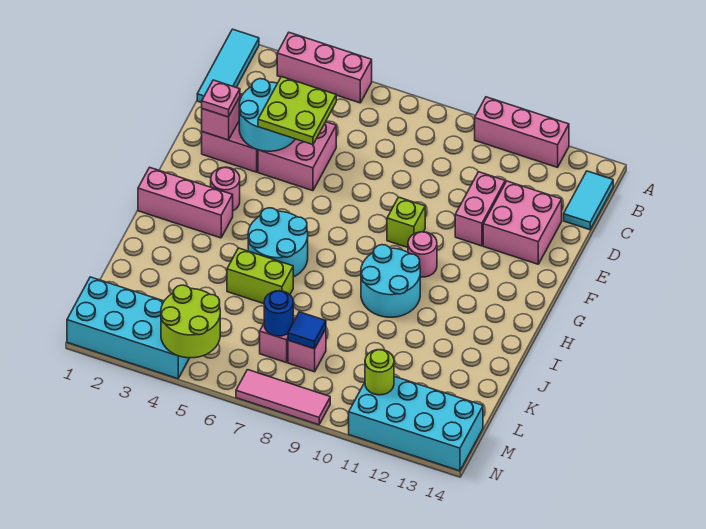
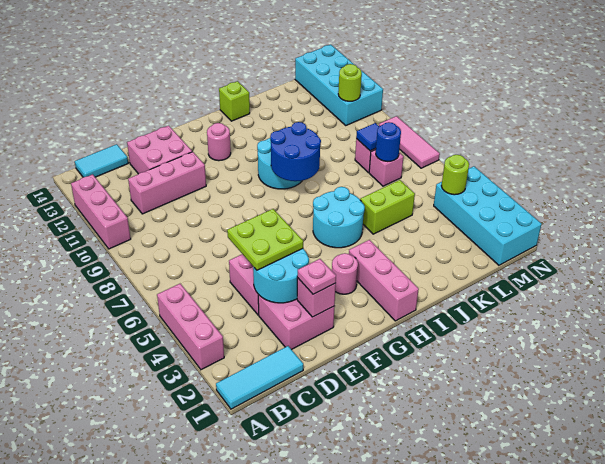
pink 1x2 brick [455,172,505,246] -> pink 1x3 brick [128,152,206,214]
lime 1x1 brick [387,197,425,247] -> lime 1x1 brick moved to [219,81,250,121]
pink 1x1 round brick [408,232,437,277] -> pink 1x1 round brick moved to [207,123,231,161]
none -> blue 2x2 round brick [270,122,321,181]
lime 1x2 brick [227,248,293,304] -> lime 1x2 brick turned to [360,180,415,234]
lime 2x2 round brick [161,285,220,358] -> lime 1x1 round brick [441,155,469,195]

